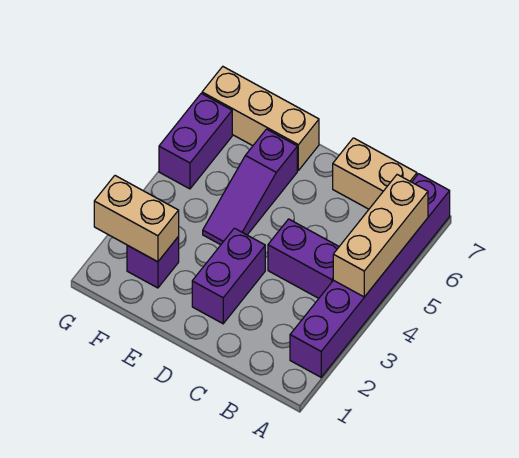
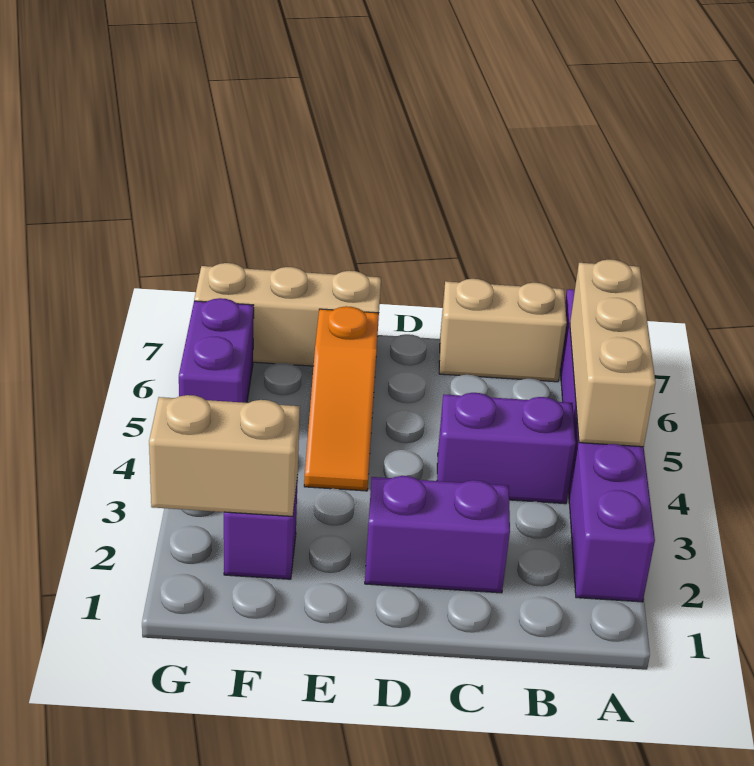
purple 1x2 brick [192,228,265,324] -> purple 1x2 brick turned to [365,476,510,593]
purple 1x3 slope [203,129,297,245] -> orange 1x3 slope [304,306,379,491]

